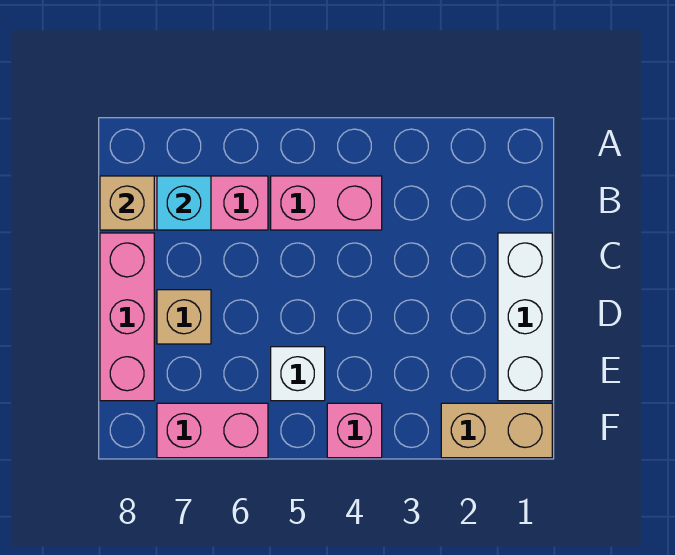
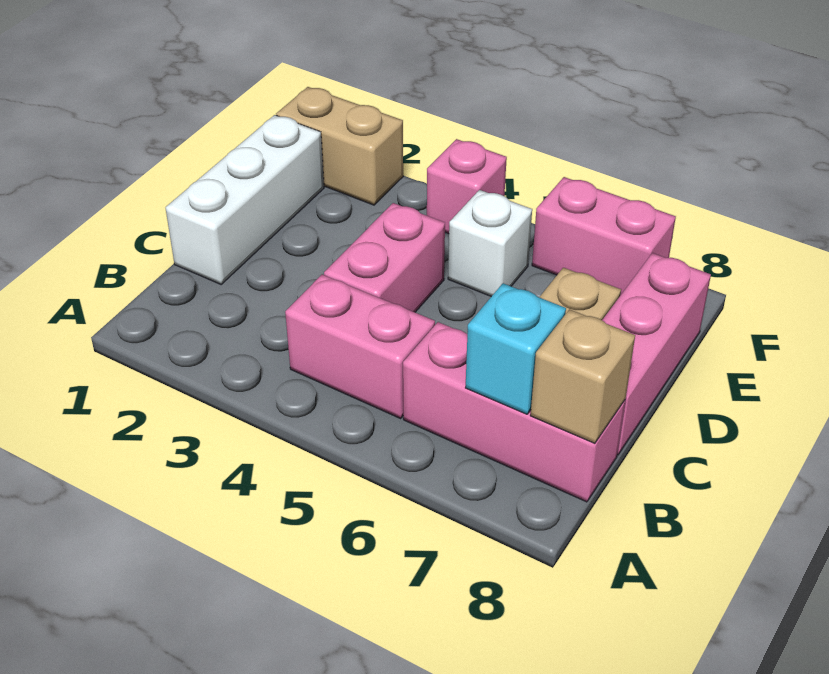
none -> pink 1x2 brick [324,203,445,312]

